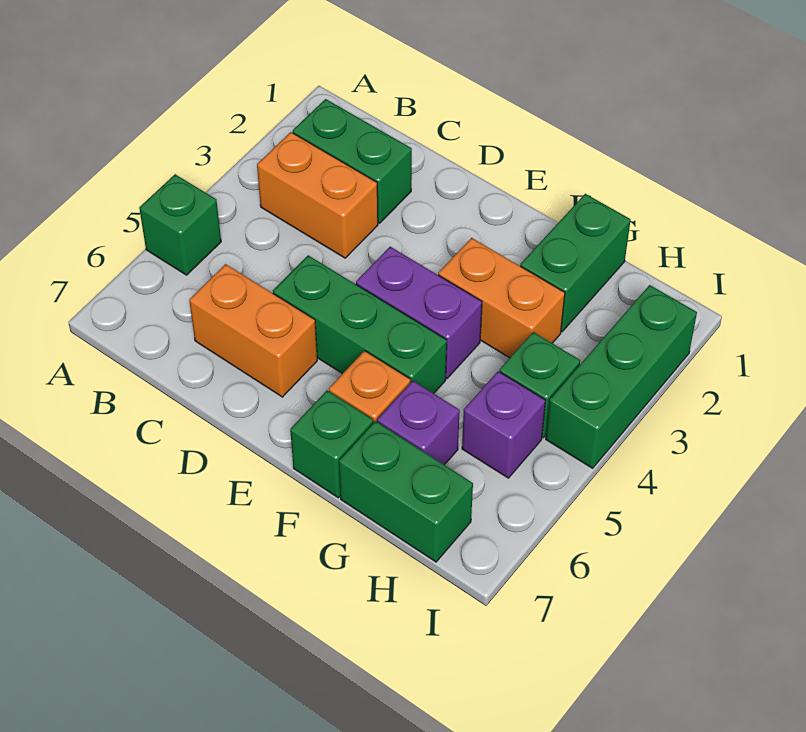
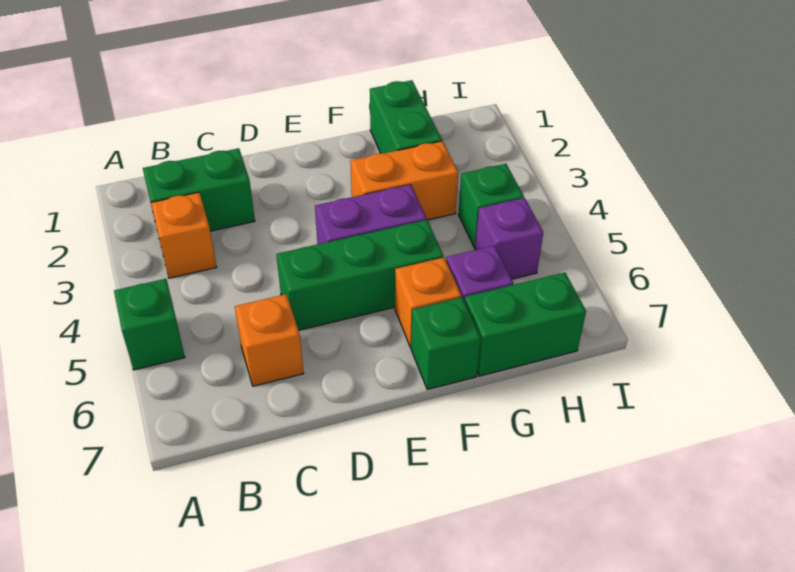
orange 1x2 brick [257,132,378,258] -> orange 1x1 brick [151,192,216,278]
orange 1x2 brick [189,264,317,397] -> orange 1x1 brick [235,294,304,386]
green 1x3 brick [546,285,697,468] -> none

